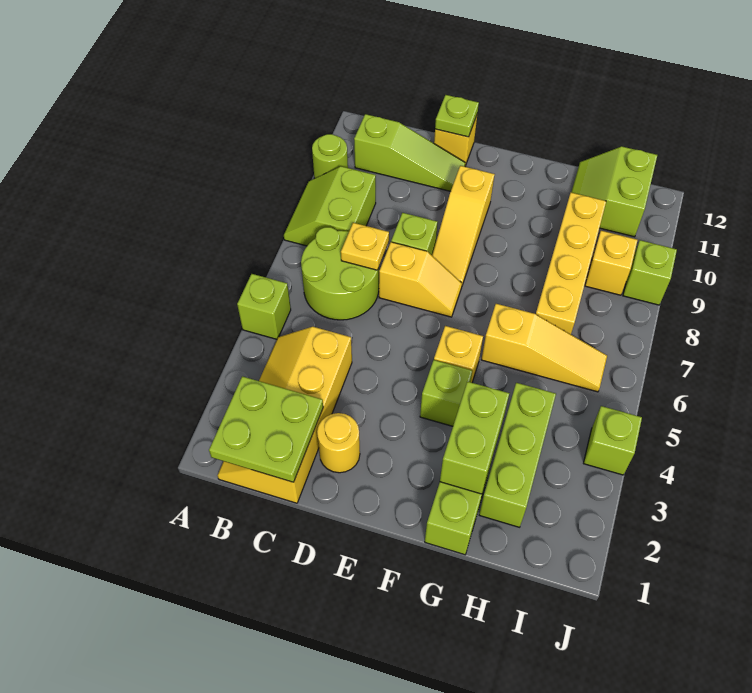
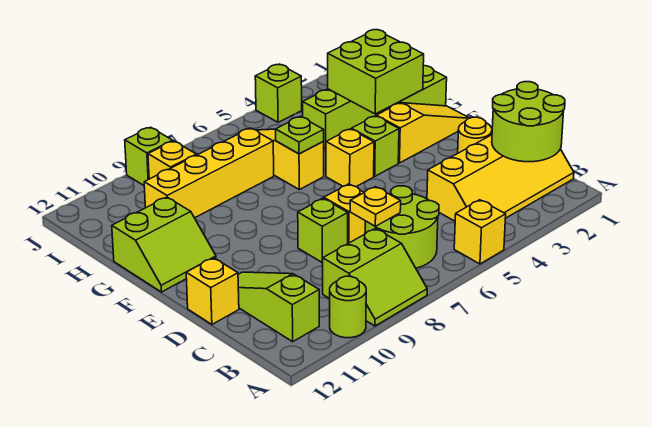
lime 1x1 brick [237,274,291,339] -> yellow 1x1 brick [454,200,506,264]
lime 2x2 plate [209,376,323,482] -> lime 2x2 round brick [492,82,565,162]
lime 1x1 plate [435,95,479,137] -> lime 1x1 plate moved to [276,117,324,154]
yellow 1x3 slope [432,166,495,285] -> yellow 1x3 slope moved to [376,103,469,163]
lime 1x2 brick [440,382,509,494] -> lime 2x2 brick [328,30,424,114]
lime 2x2 slope [571,147,657,237] -> lime 2x2 slope moved to [112,197,216,292]

